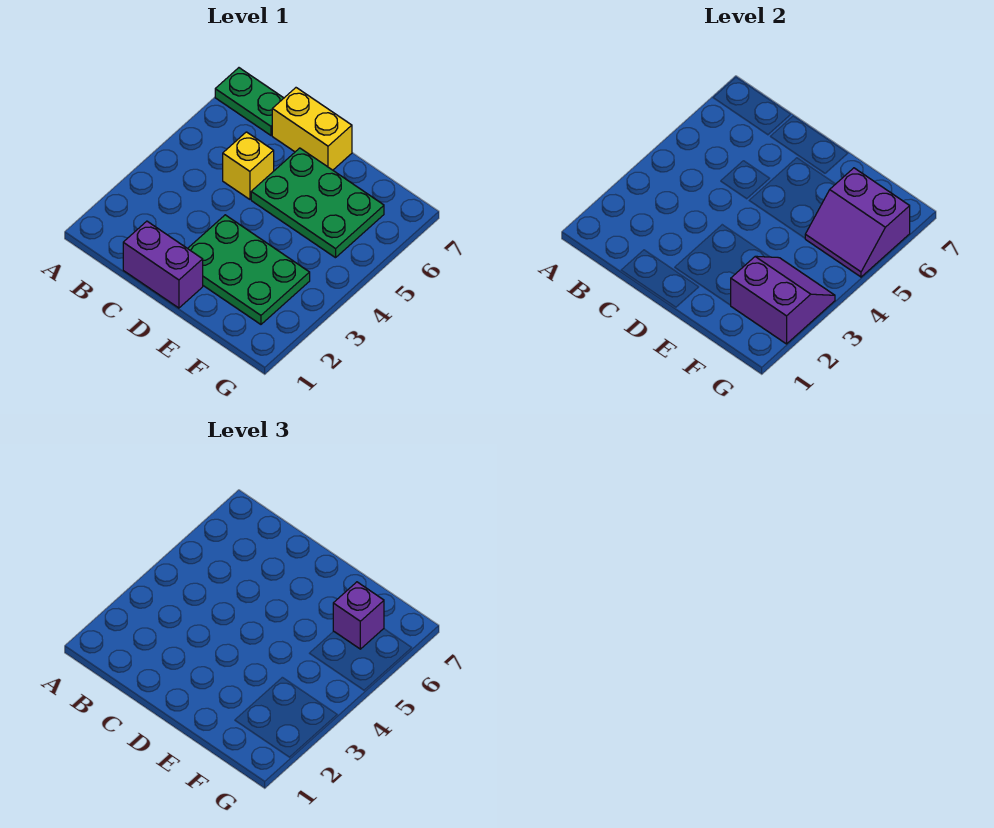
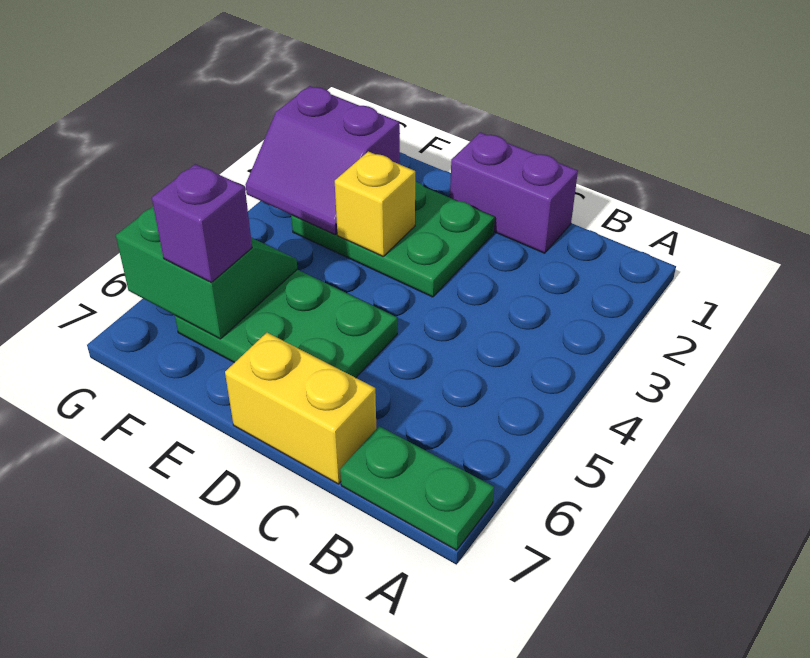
yellow 1x1 brick [223,132,274,199] -> yellow 1x1 brick moved to [335,151,415,256]
purple 2x2 slope [805,168,910,277] -> green 2x2 slope [116,207,297,339]

